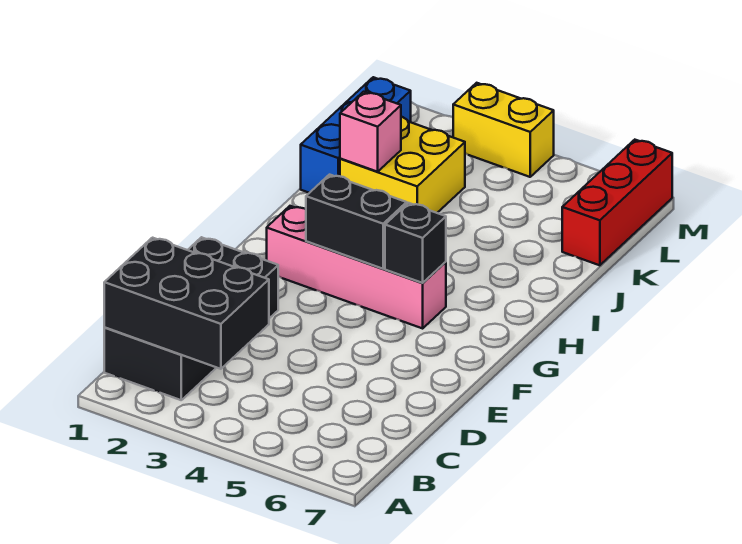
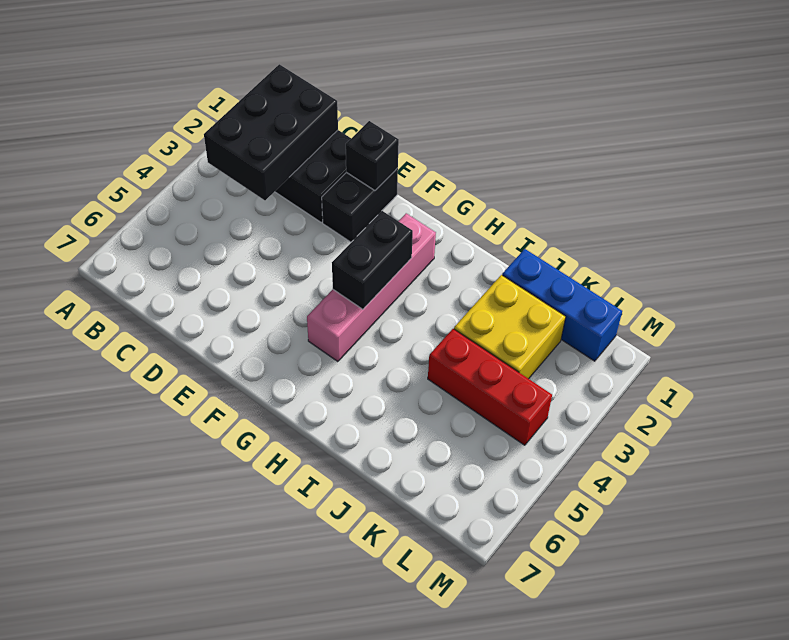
black 1x1 brick [385,203,446,283] -> black 1x1 brick moved to [346,121,399,191]
pink 1x1 brick [340,92,401,172] -> none
red 1x3 brick [562,140,672,265] -> red 1x3 brick moved to [428,329,552,445]
yellow 1x2 brick [453,83,554,177] -> none

